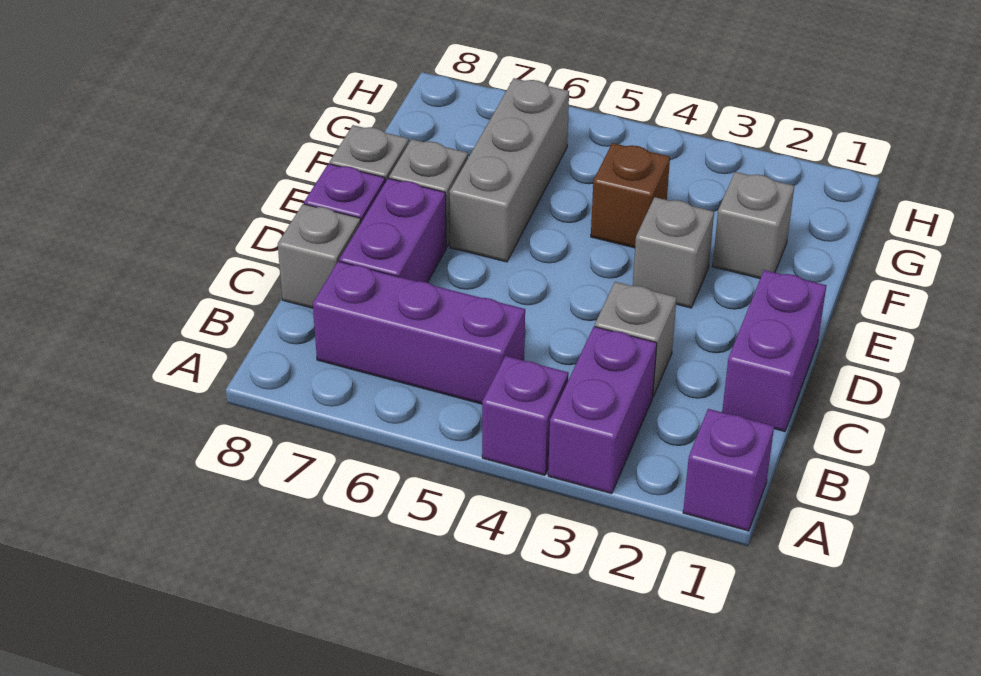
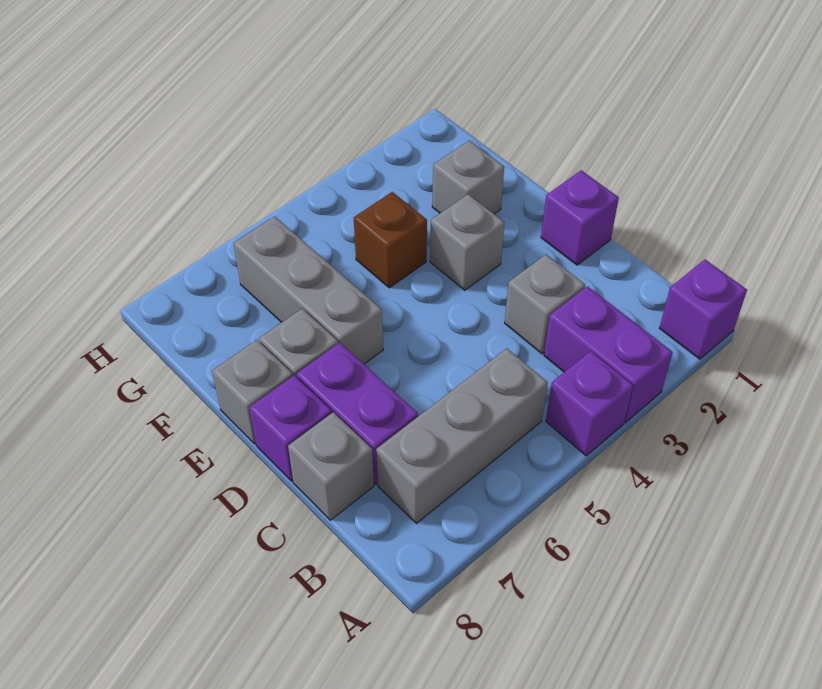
purple 1x3 brick [313,261,525,404] -> grey 1x3 brick [376,348,548,523]
purple 1x2 brick [722,270,826,431] -> purple 1x1 brick [541,170,619,265]

